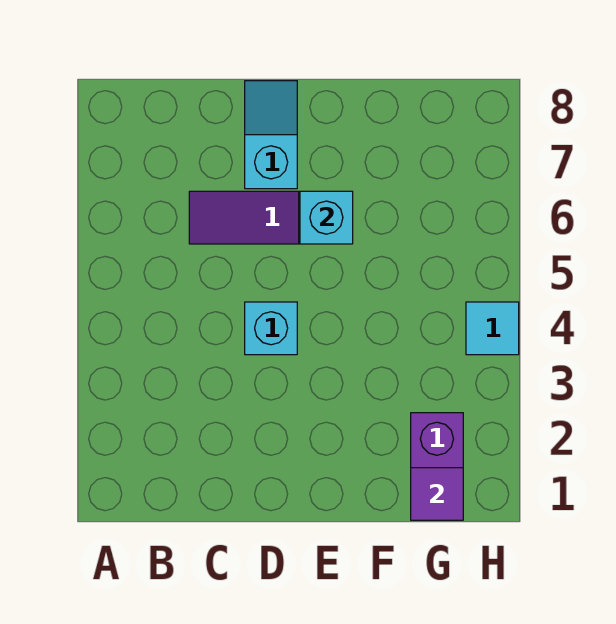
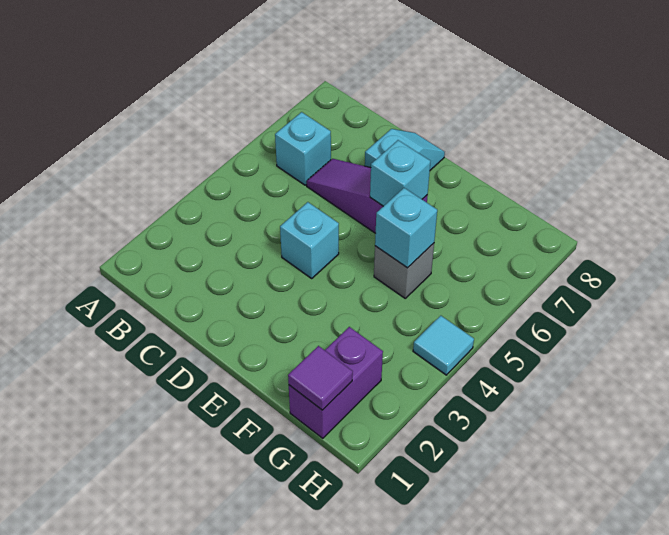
none -> cyan 1x1 brick [275,112,331,185]
none -> grey 1x1 brick [374,243,434,298]
none -> cyan 1x1 brick [375,188,437,268]

